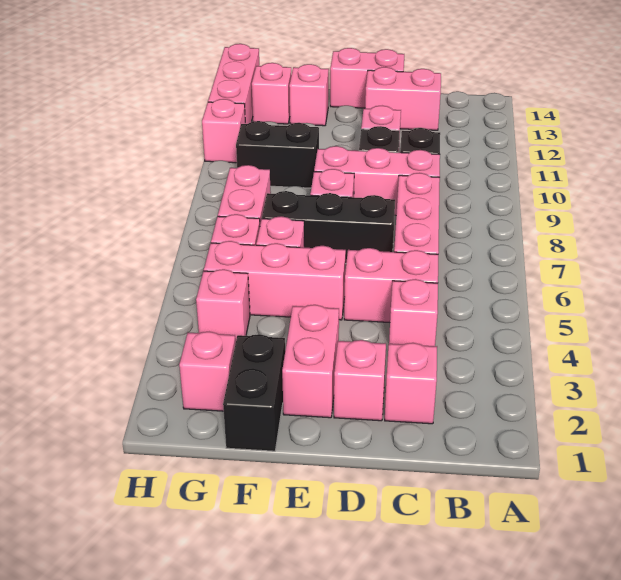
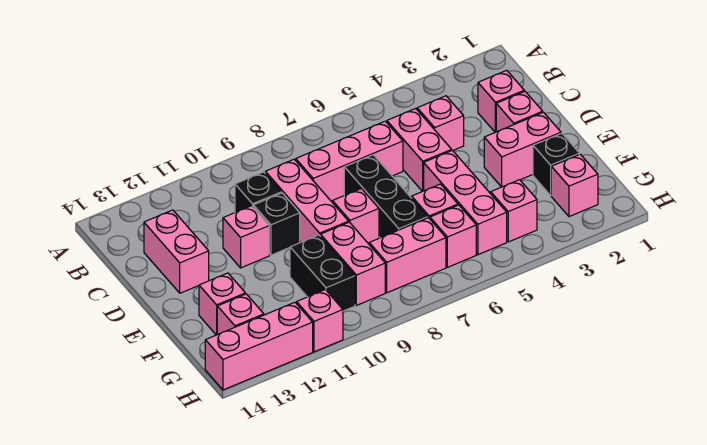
pink 1x2 brick [330,48,404,108] -> pink 1x2 brick moved to [321,222,385,305]
black 1x2 brick [223,334,285,451] -> black 1x1 brick [533,133,579,195]

